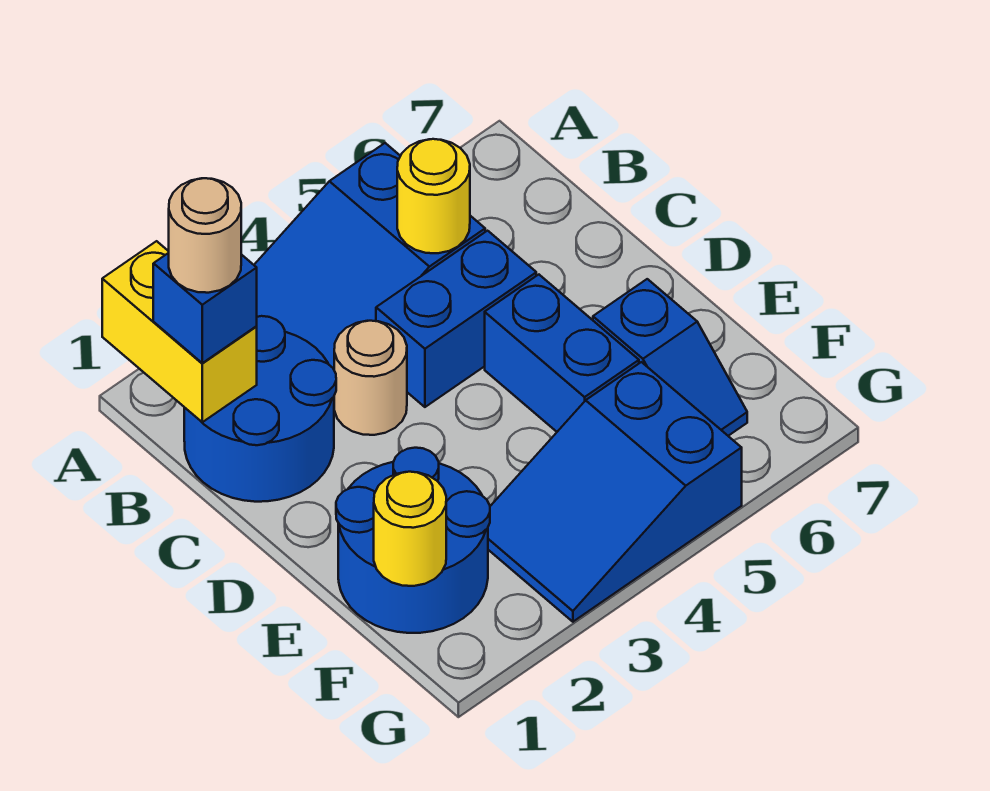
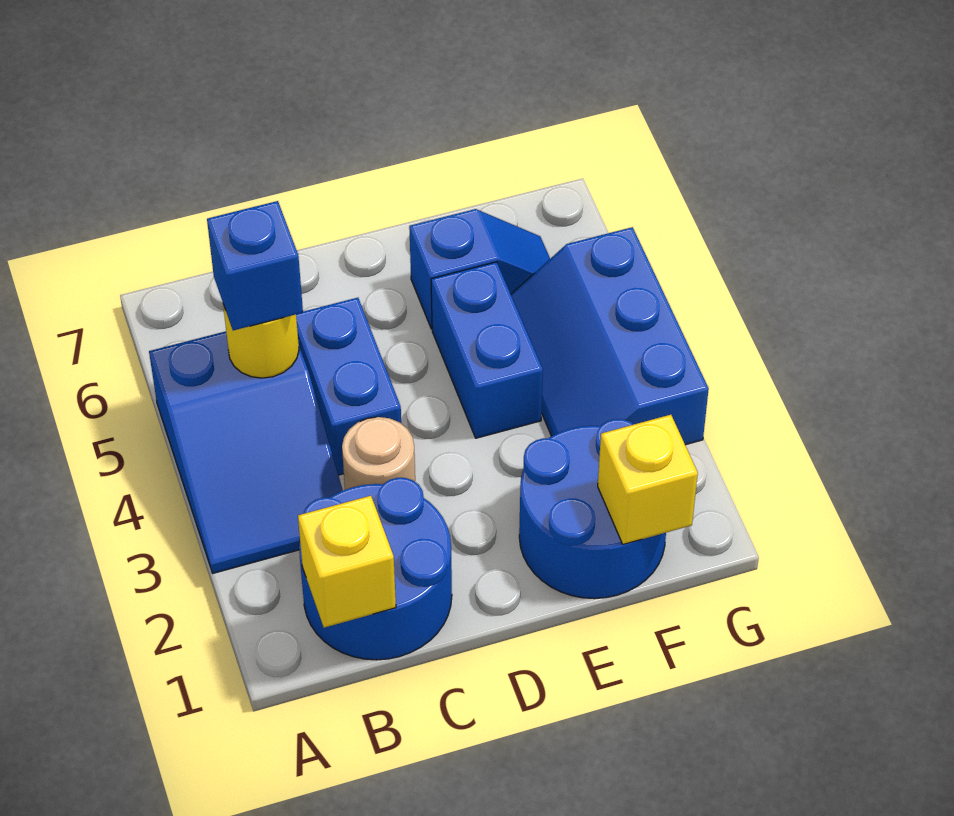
yellow 1x2 brick [102,241,257,422] -> yellow 1x1 brick [298,496,396,628]
blue 1x1 brick [153,253,257,363] -> blue 1x1 brick moved to [207,201,303,330]
tan 1x1 round brick [169,178,241,293] -> none
blue 1x2 brick [485,275,639,432] -> blue 1x2 brick turned to [431,262,543,438]
yellow 1x1 round brick [374,472,446,586] -> yellow 1x1 brick [598,415,698,545]
blue 2x3 slope [488,362,742,622] -> blue 2x3 slope turned to [511,227,709,445]

